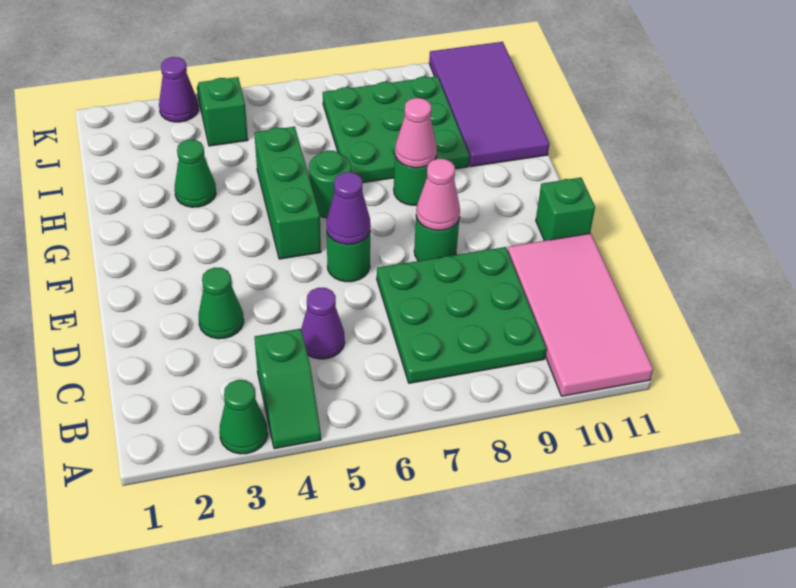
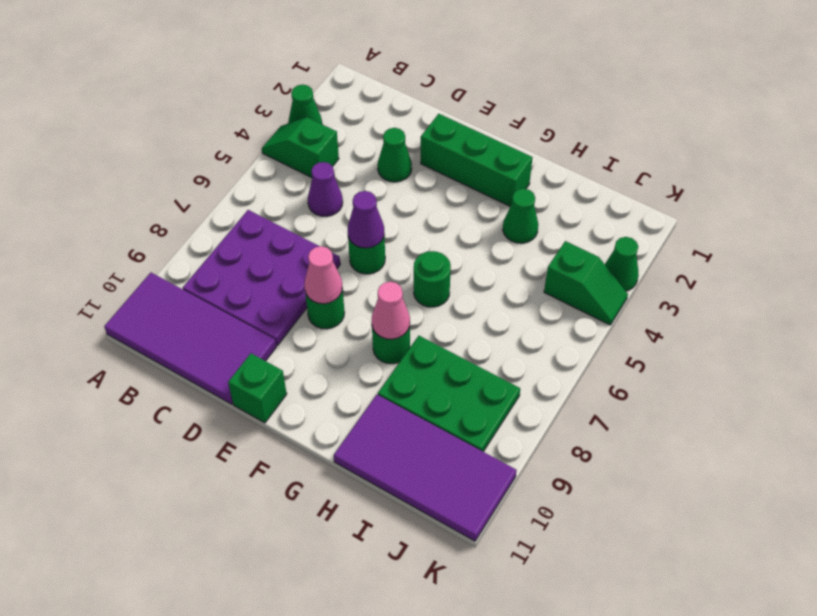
pink 2x4 tile [508,233,653,396] -> purple 2x4 tile [104,273,276,404]
green 3x3 plate [377,247,546,383] -> purple 3x3 plate [183,210,340,346]
green 1x3 brick [254,127,321,259] -> green 1x3 brick moved to [421,114,533,206]
green 3x3 plate [323,76,469,183] -> green 2x3 plate [378,336,520,452]
purple 1x1 cone [159,57,198,122] -> green 1x1 cone [605,237,639,291]

